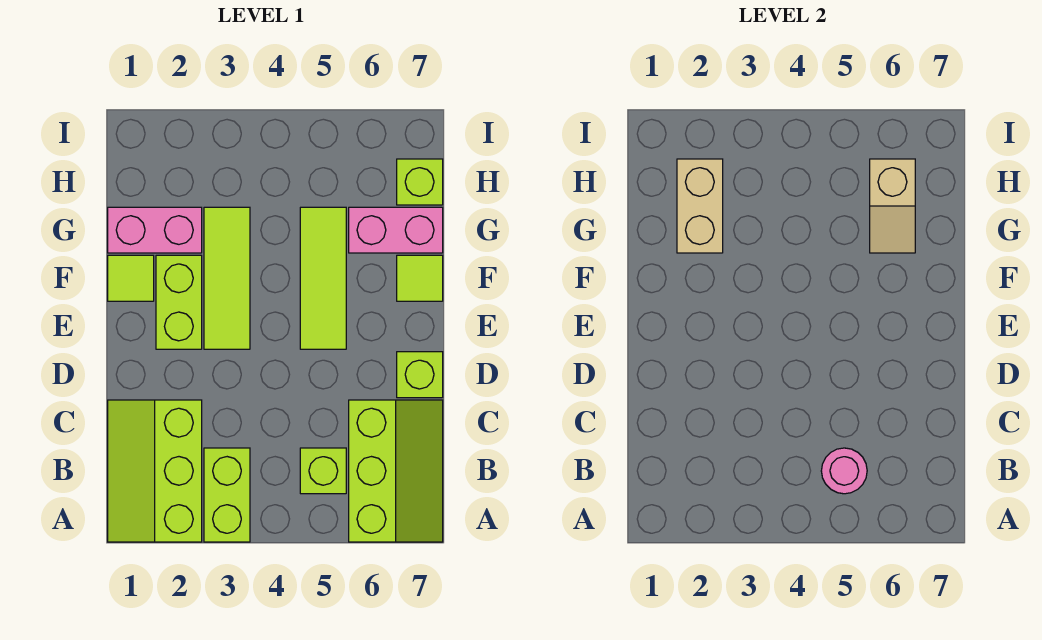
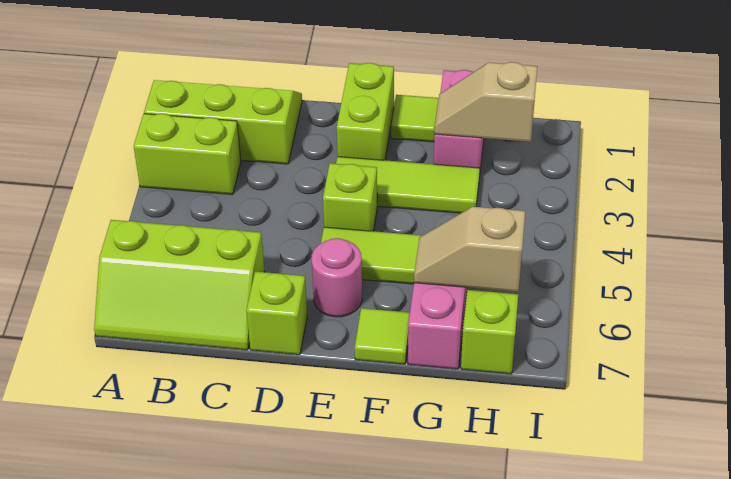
lime 1x1 brick [300,448,346,494] -> lime 1x1 brick moved to [323,163,377,231]
pink 1x1 round brick [821,448,867,494] -> pink 1x1 round brick moved to [312,238,362,317]
lime 1x2 brick [156,255,202,349] -> lime 1x2 brick turned to [337,63,394,160]
tan 1x2 brick [677,159,723,253] -> tan 1x2 slope [435,62,537,142]

